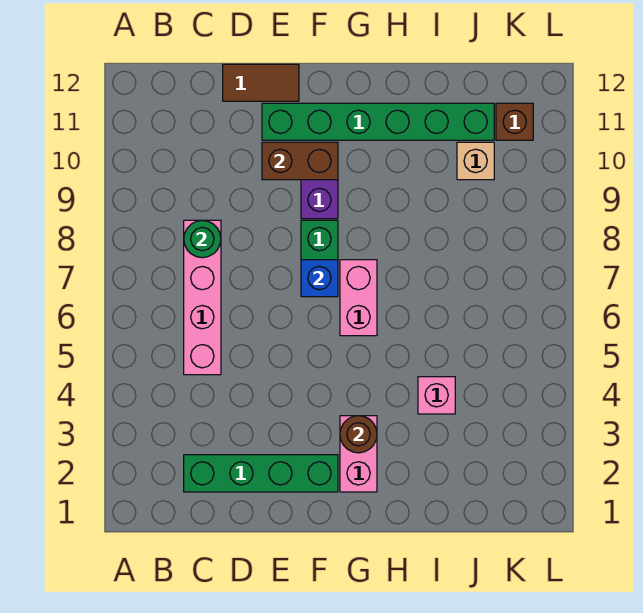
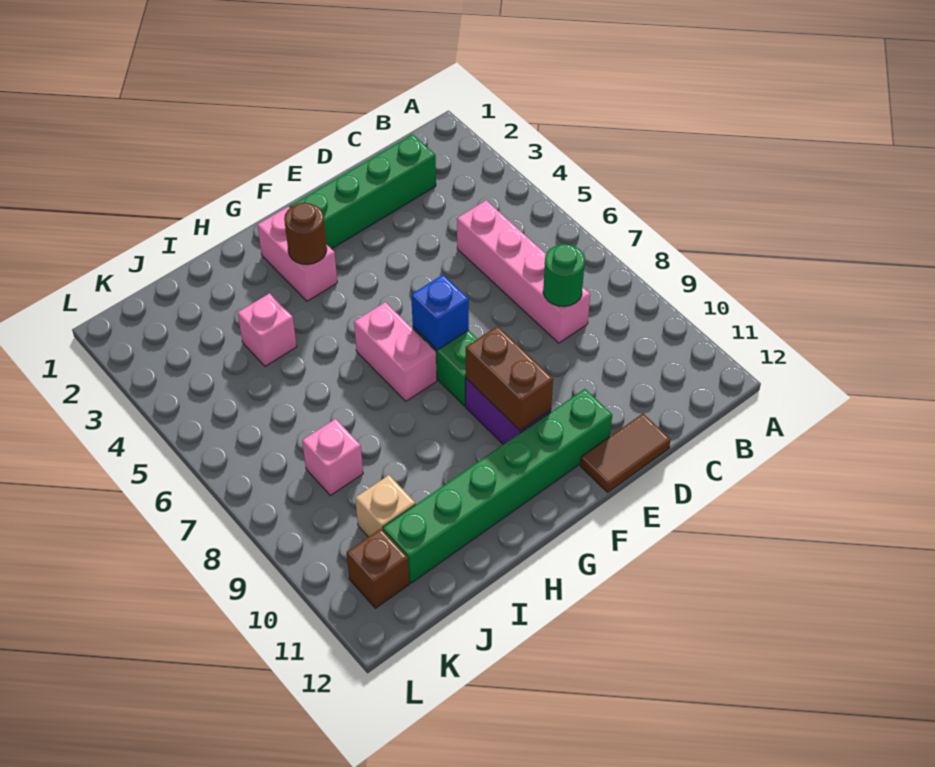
brown 1x2 brick [262,142,338,180] -> brown 1x2 brick turned to [466,326,553,430]
none -> pink 1x1 brick [302,419,363,495]

